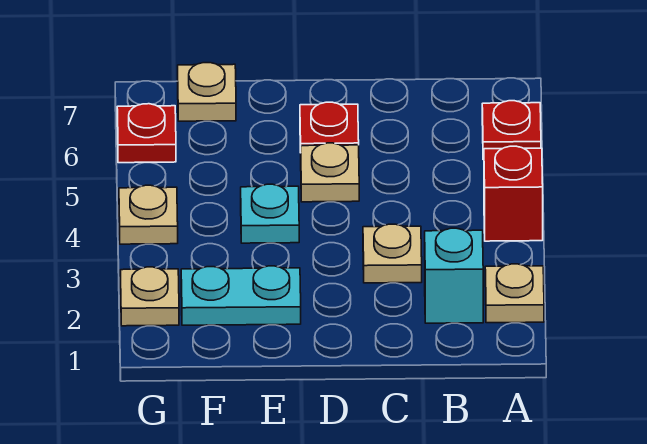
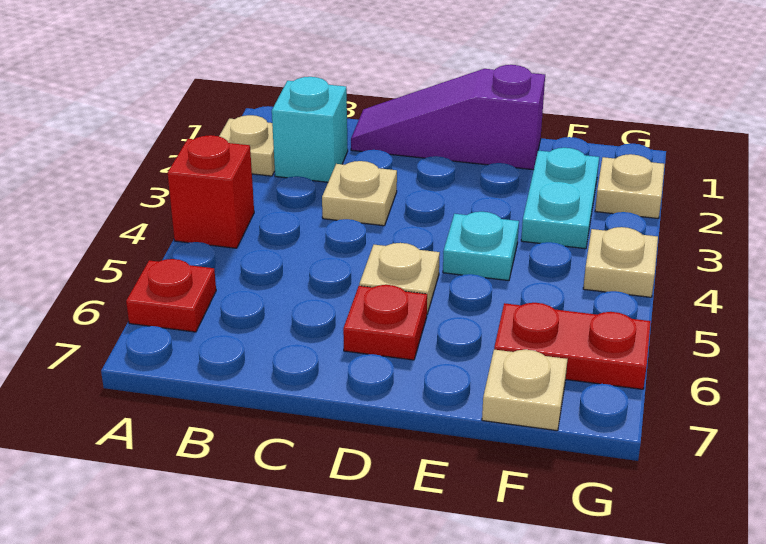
none -> purple 1x3 slope [351,65,545,170]
cyan 1x2 plate [181,266,301,325] -> cyan 1x2 plate turned to [521,148,599,249]
red 1x1 plate [117,104,176,163] -> red 1x2 plate [494,303,651,389]

